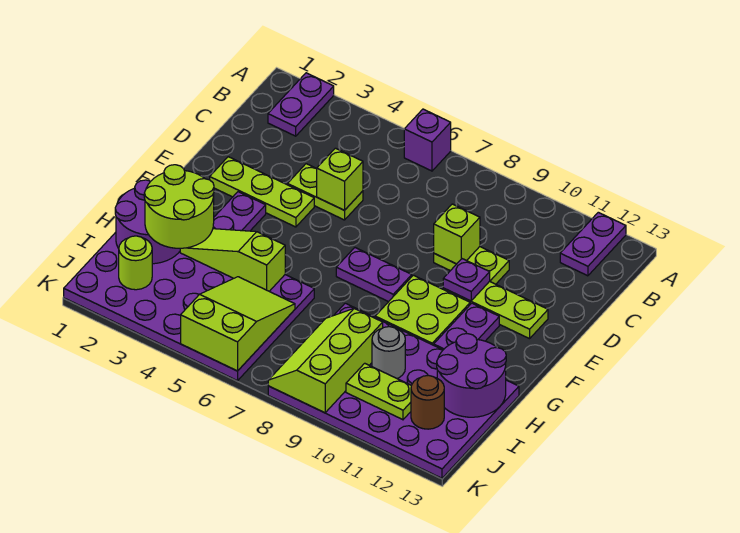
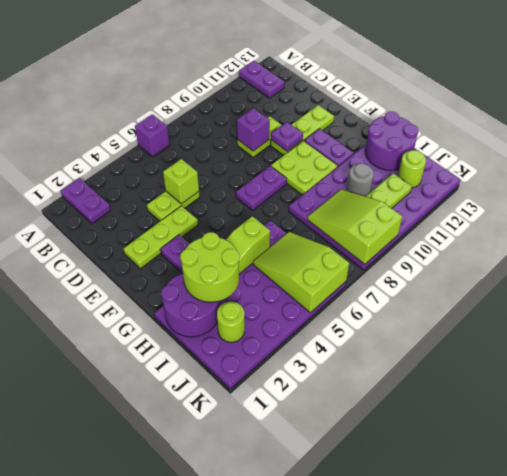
lime 1x1 brick [434,204,480,264] -> purple 1x1 brick [237,108,270,151]
lime 2x3 slope [268,309,383,413] -> lime 2x3 slope turned to [308,189,402,264]
brown 1x1 round brick [411,375,444,429] -> lime 1x1 round brick [398,150,426,188]

